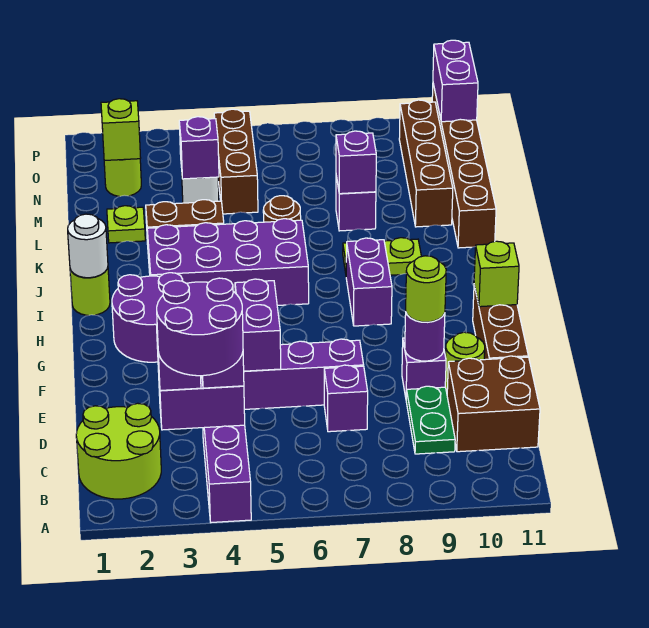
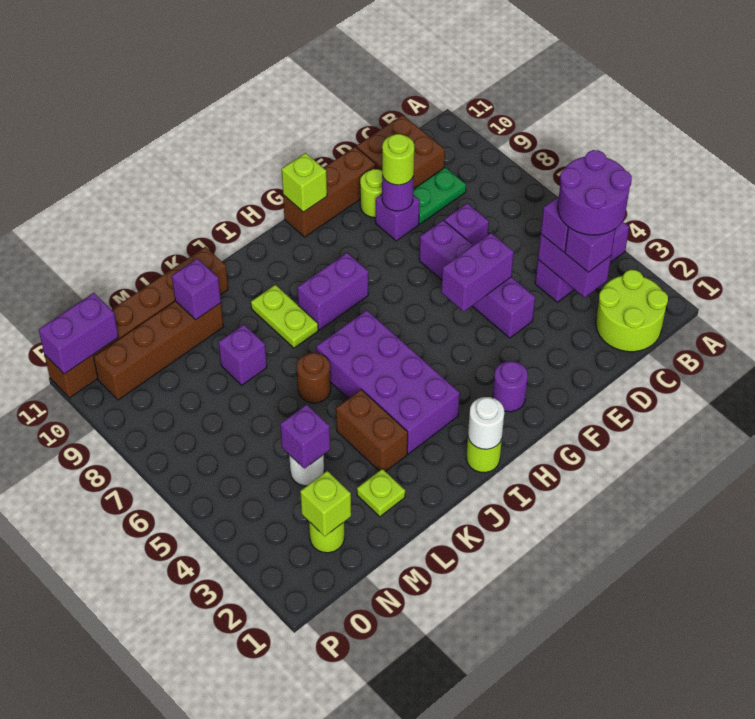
purple 2x2 round brick [112,273,183,362] -> purple 1x1 round brick [493,361,528,412]
purple 1x1 brick [336,131,376,194] -> purple 1x1 brick moved to [172,259,221,320]
brown 1x3 brick [214,109,258,214] -> none

